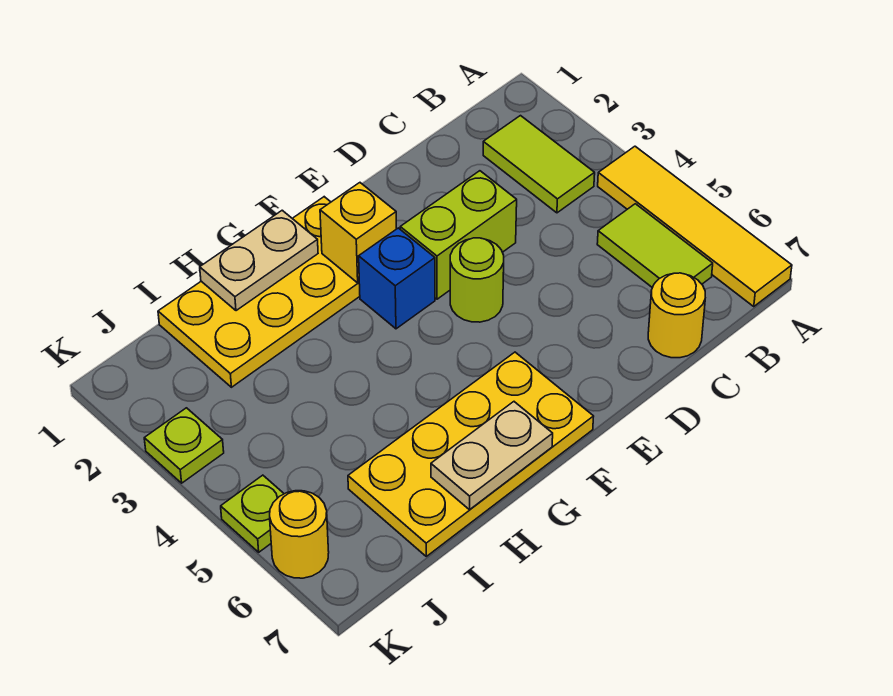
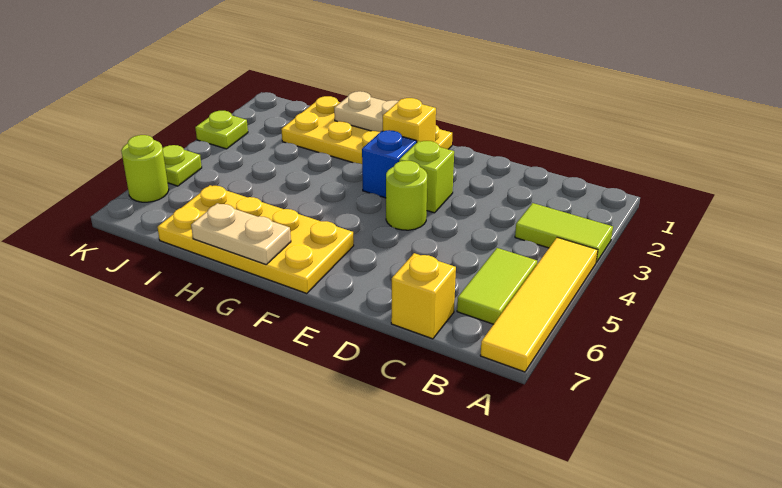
lime 1x2 tile [483,116,595,213] -> lime 1x2 tile turned to [515,203,613,263]
yellow 1x1 round brick [648,273,705,358] -> yellow 1x1 brick [391,253,456,339]
lime 1x2 brick [400,171,517,299] -> lime 1x1 brick [399,141,454,213]
yellow 1x1 round brick [270,491,329,578] -> lime 1x1 round brick [121,135,169,202]

